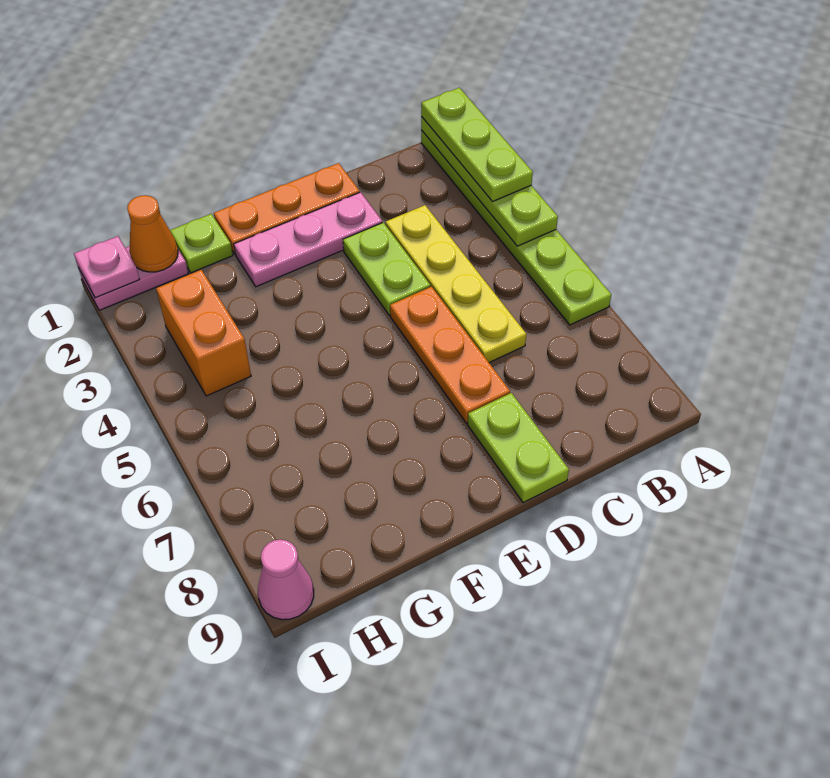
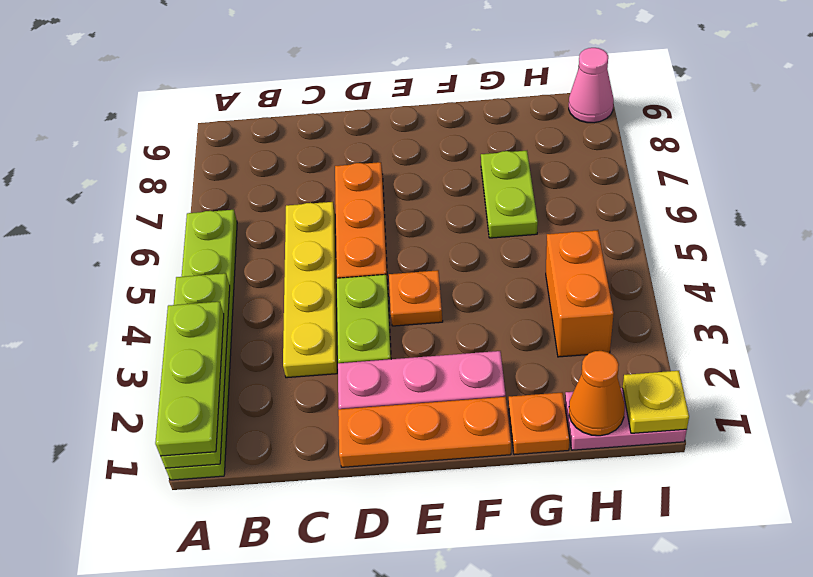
lime 1x2 plate [467,393,569,503] -> lime 1x2 plate moved to [481,151,538,238]
none -> orange 1x1 plate [389,270,443,326]
lime 1x1 plate [170,214,233,273] -> orange 1x1 plate [509,393,569,455]
pink 1x1 plate [74,236,140,298] -> yellow 1x1 plate [623,371,689,433]

